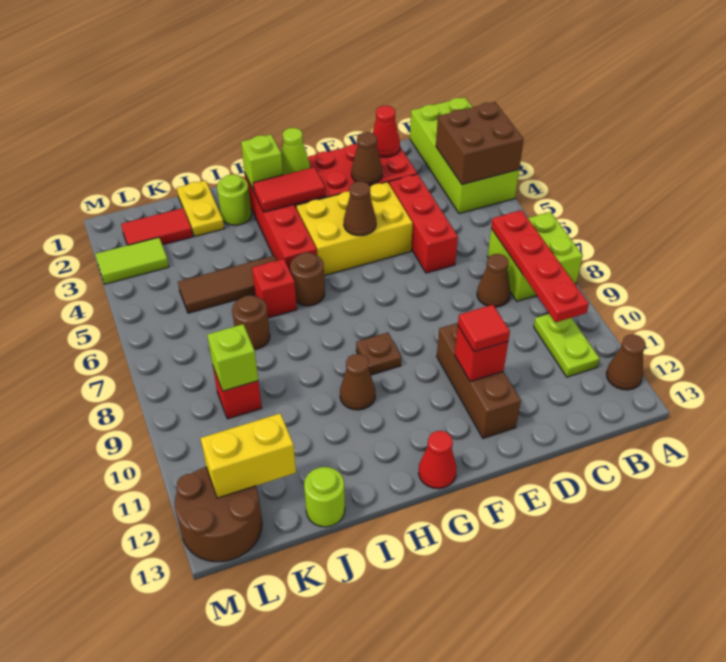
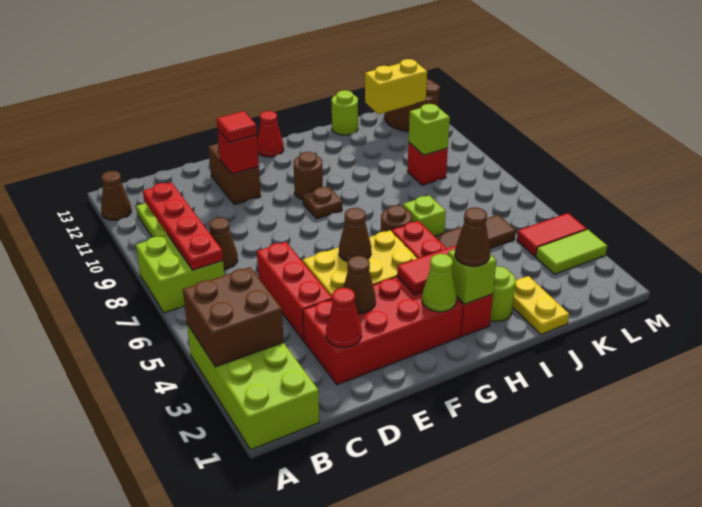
brown 1x3 brick [437,323,521,438] -> brown 1x2 brick [208,143,261,205]
brown 1x1 cone [340,354,375,410] -> brown 1x1 cone moved to [455,207,490,266]
red 1x1 brick [252,259,297,318] -> lime 1x1 brick [403,195,446,236]
brown 1x1 round brick [232,295,270,350] -> brown 1x1 round brick moved to [294,152,323,200]
red 1x2 tile [121,208,193,245] -> red 1x2 tile moved to [517,213,587,256]

